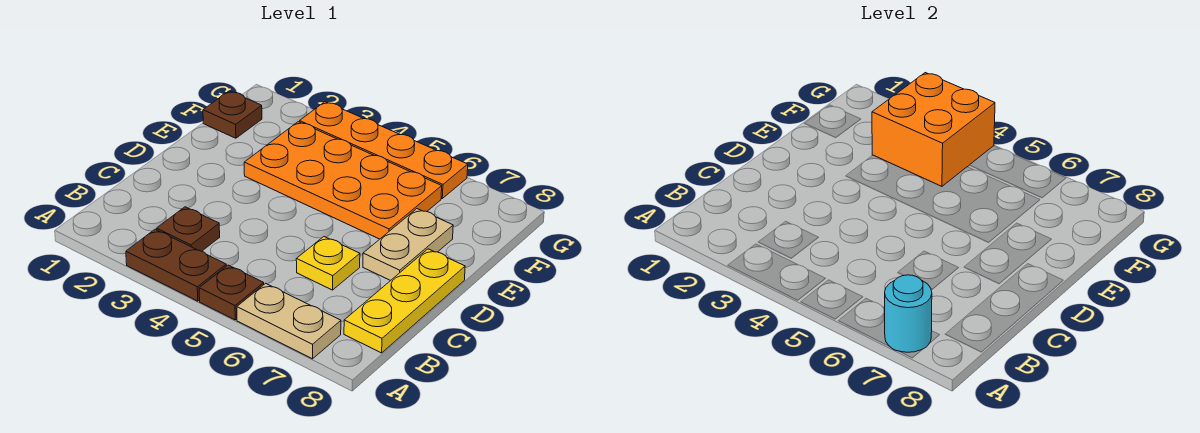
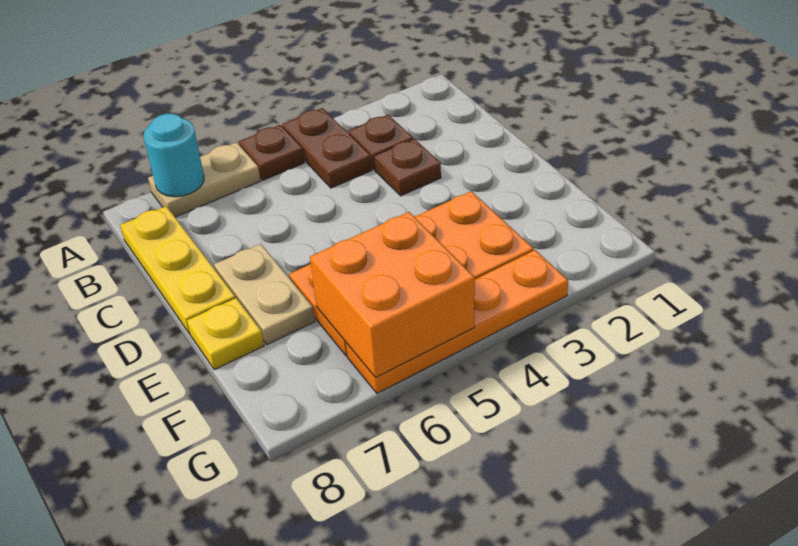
brown 1x2 plate [126,229,226,301] -> brown 1x2 plate turned to [282,108,372,188]
yellow 1x1 plate [296,237,360,290] -> yellow 1x1 plate moved to [187,298,264,370]
brown 1x1 plate [203,91,262,138] -> brown 1x1 plate moved to [374,139,441,196]
orange 2x2 brick [872,73,995,186] -> orange 2x2 brick moved to [310,212,475,378]

